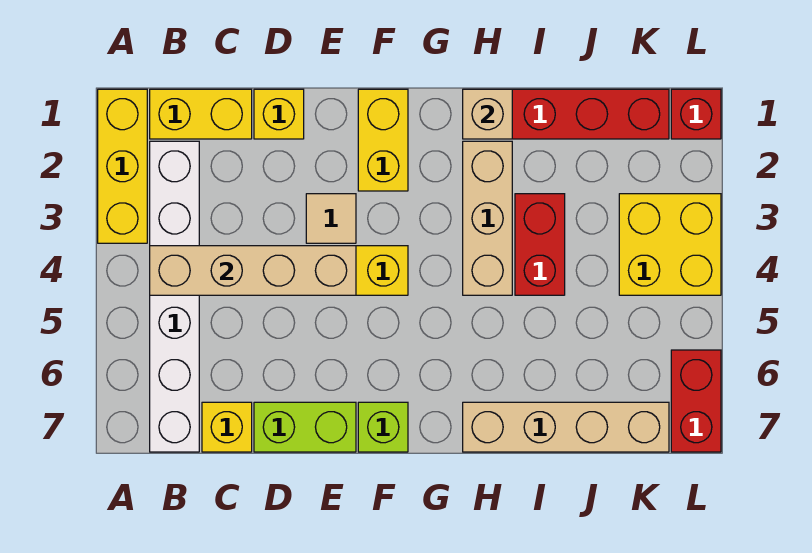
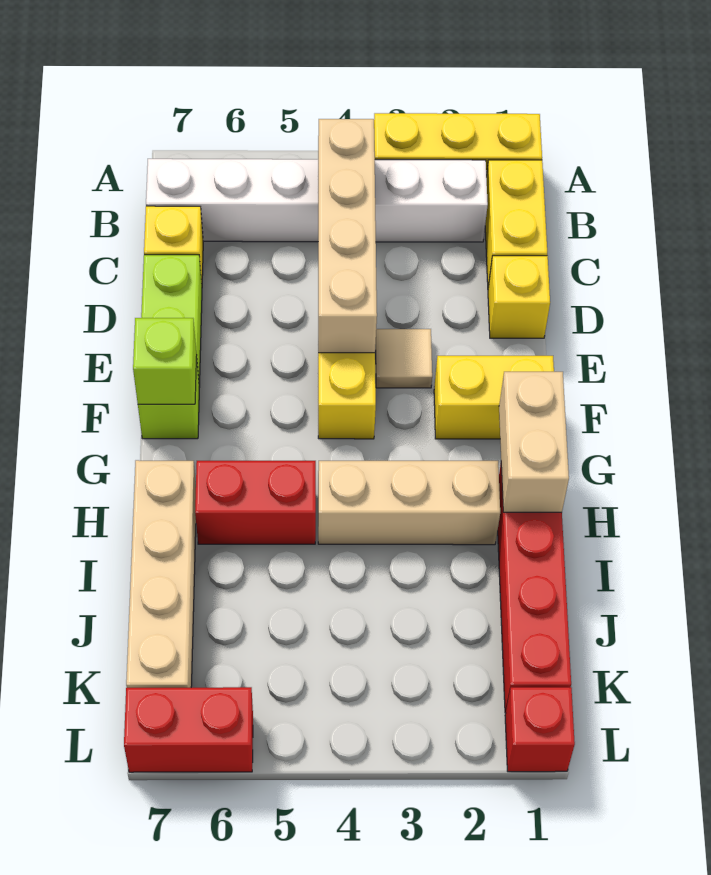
none -> lime 1x1 brick [133,318,197,404]
tan 1x1 brick [463,89,512,139] -> tan 1x2 brick [499,372,569,512]
red 1x2 brick [515,194,565,295] -> red 1x2 brick moved to [195,461,316,544]
yellow 2x2 brick [619,194,721,295] -> none

